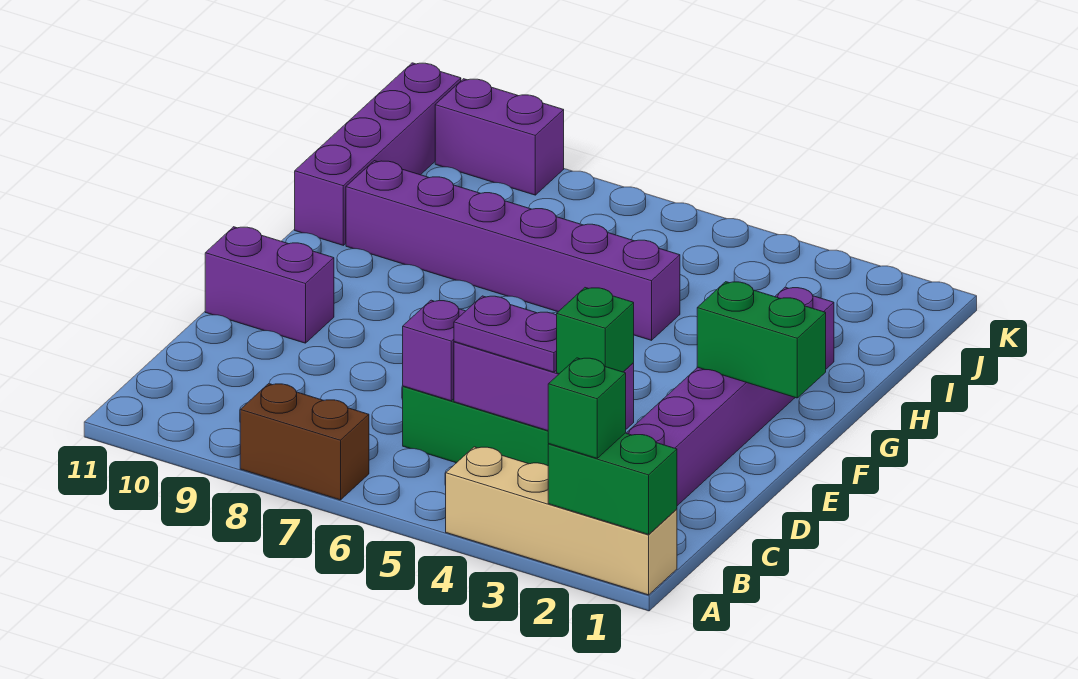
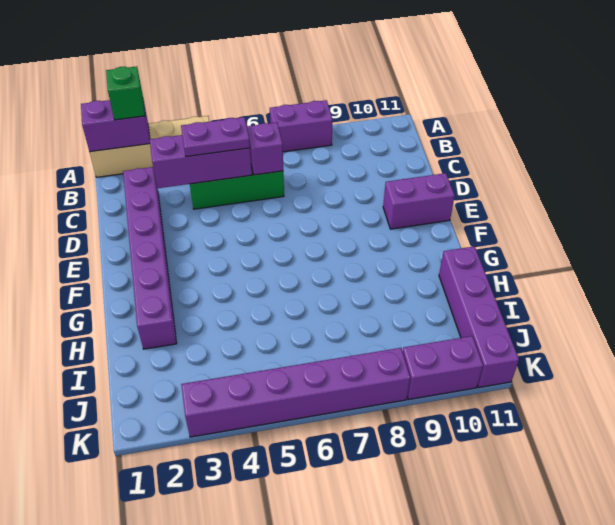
green 1x2 brick [548,433,677,535] -> purple 1x2 brick [81,100,150,152]
brown 1x2 brick [240,384,369,500] -> purple 1x2 brick [270,100,333,152]
green 1x1 brick [557,288,634,374] -> none
green 1x2 brick [697,282,826,398] -> none
purple 1x6 brick [346,161,680,340] -> purple 1x6 brick moved to [181,348,410,437]

